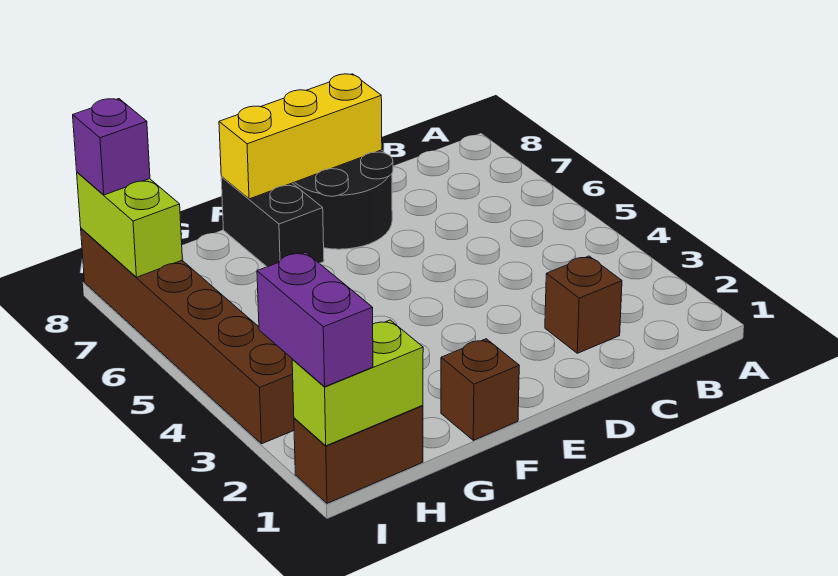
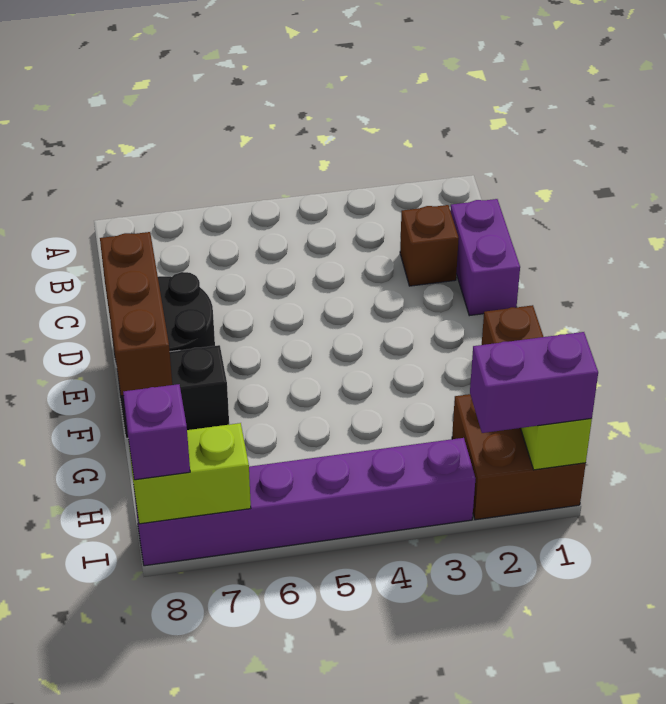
none -> purple 1x2 brick [450,199,520,316]
yellow 1x3 brick [219,74,382,199] -> brown 1x3 brick [100,232,172,396]
brown 1x2 brick [294,405,423,503] -> brown 2x2 brick [452,394,586,520]
brown 1x6 brick [81,228,294,444] -> purple 1x6 brick [134,438,475,566]

